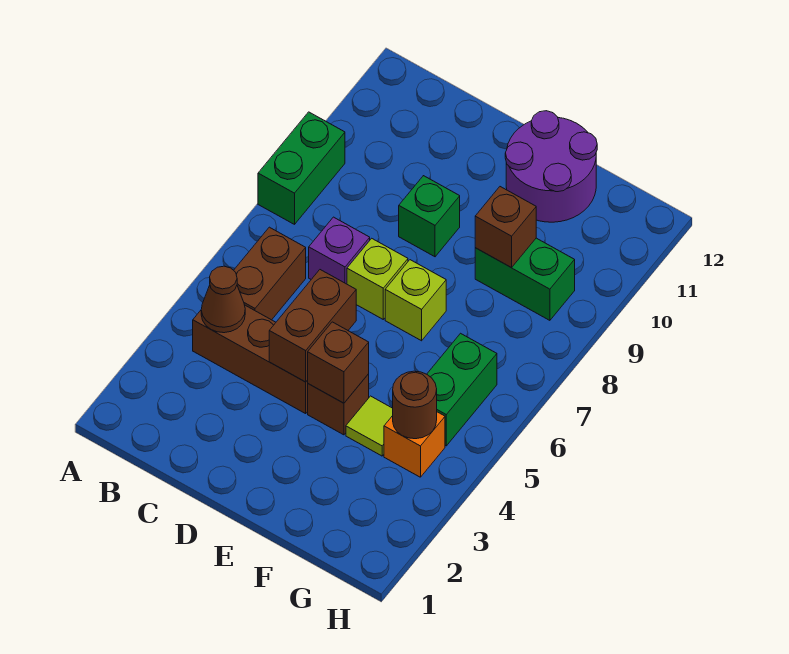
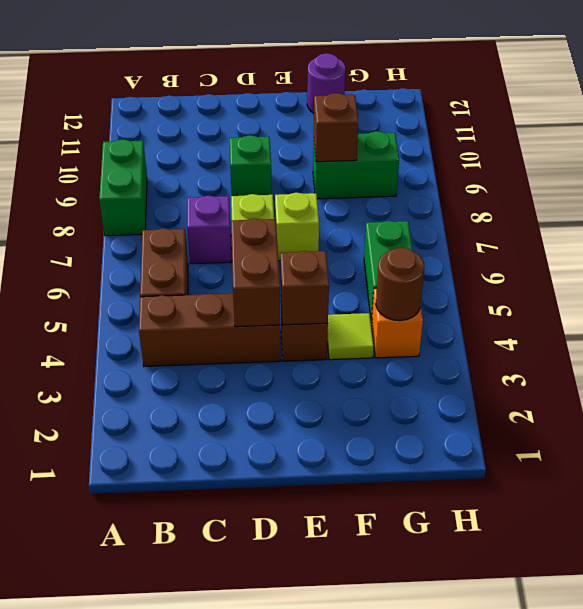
brown 1x1 cone [201,266,245,333] -> none
purple 2x2 round brick [505,111,597,222] -> purple 1x1 round brick [307,53,346,113]

